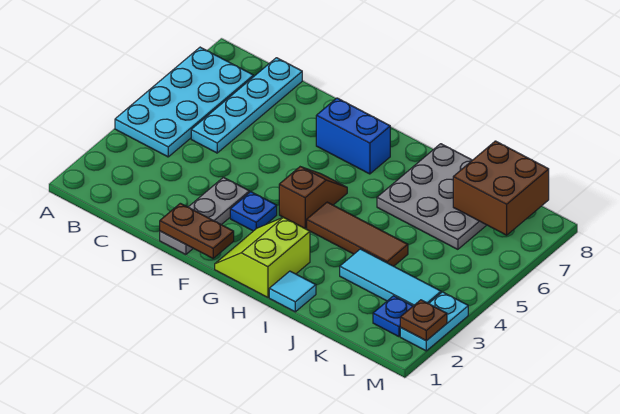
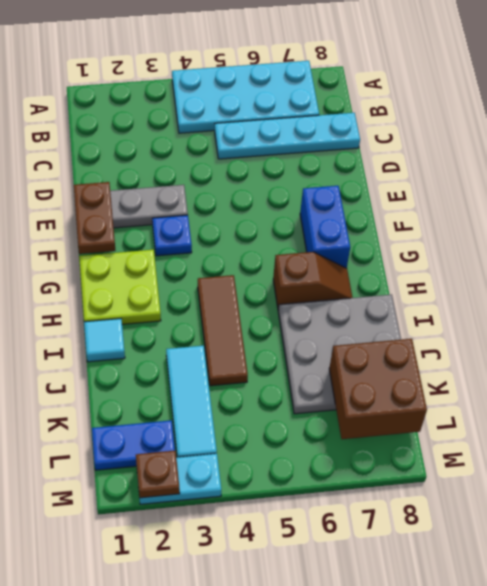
lime 2x2 slope [215,217,310,297] -> lime 2x2 plate [79,250,161,324]
brown 1x2 slope [279,167,347,229] -> brown 1x2 slope moved to [273,252,353,310]
blue 1x1 plate [373,296,413,337] -> blue 1x2 plate [92,420,175,470]

